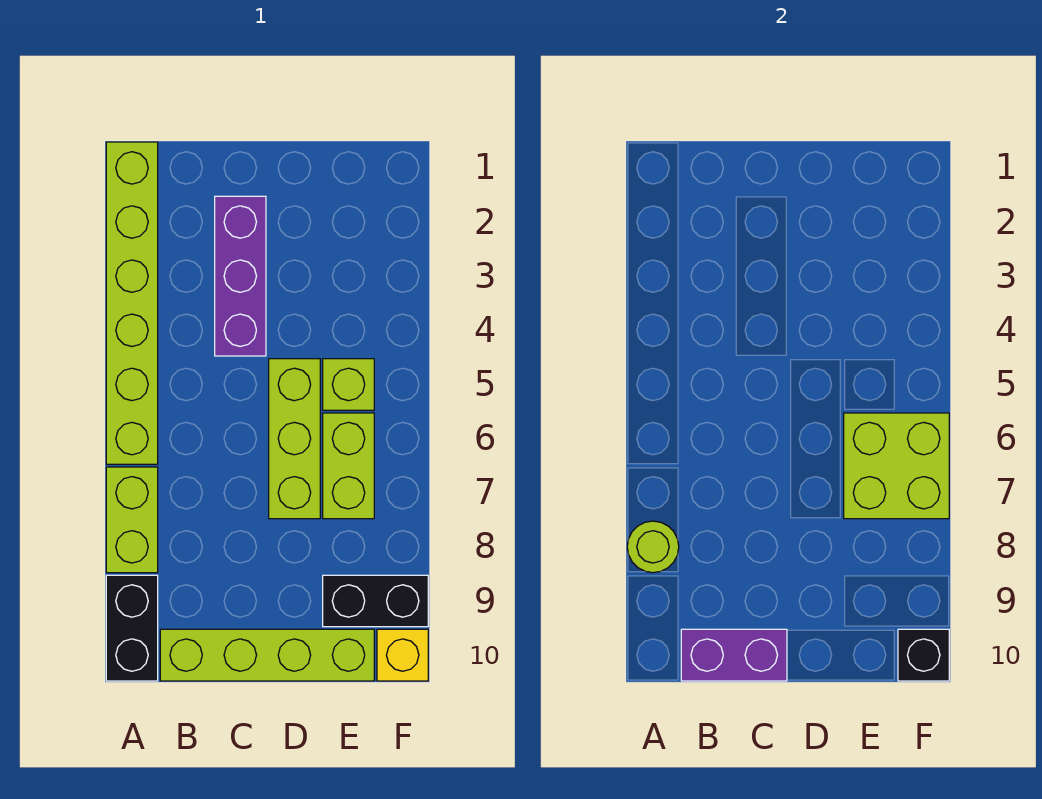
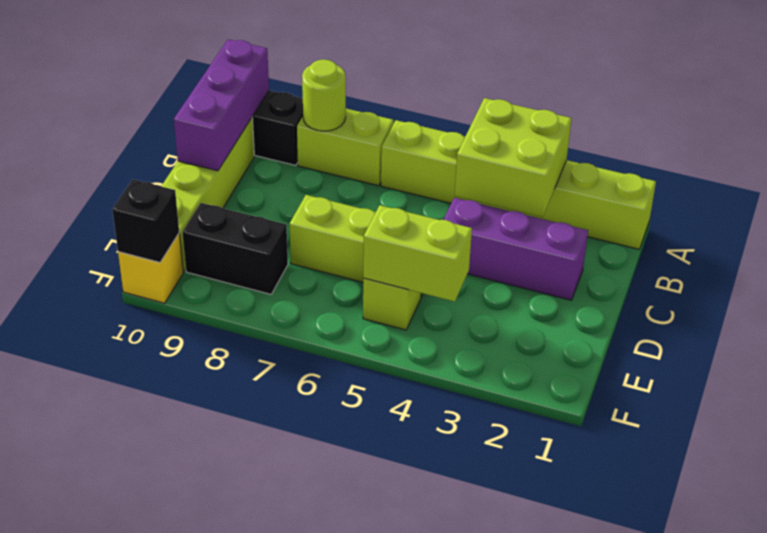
purple 1x2 brick [681,629,787,681] -> purple 1x3 brick [174,39,269,171]
lime 1x2 brick [323,413,374,519] -> lime 1x2 brick moved to [363,205,472,302]
lime 2x2 brick [844,413,949,519] -> lime 2x2 brick moved to [455,98,572,217]
black 1x2 brick [323,575,428,627] -> black 1x2 brick turned to [182,203,288,294]

